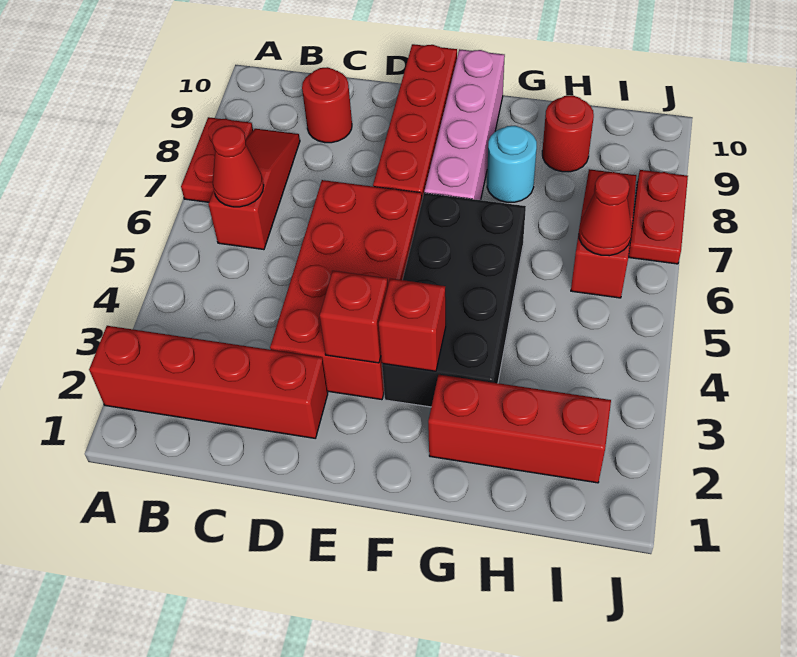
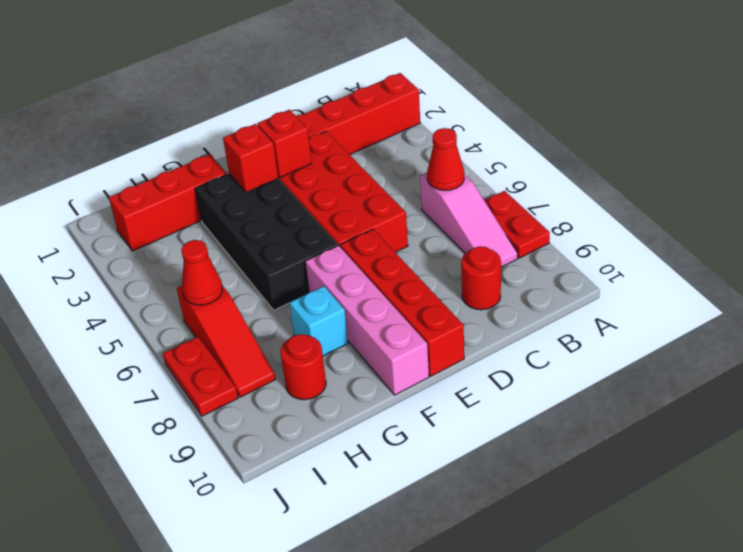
red 1x3 slope [208,129,300,250] -> pink 1x3 slope [420,173,518,267]
cyan 1x1 round brick [487,126,537,202] -> cyan 1x1 brick [290,286,348,356]

